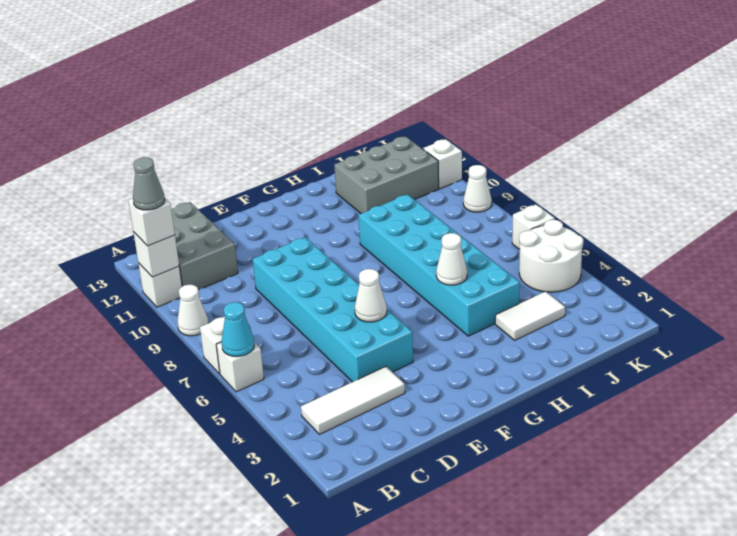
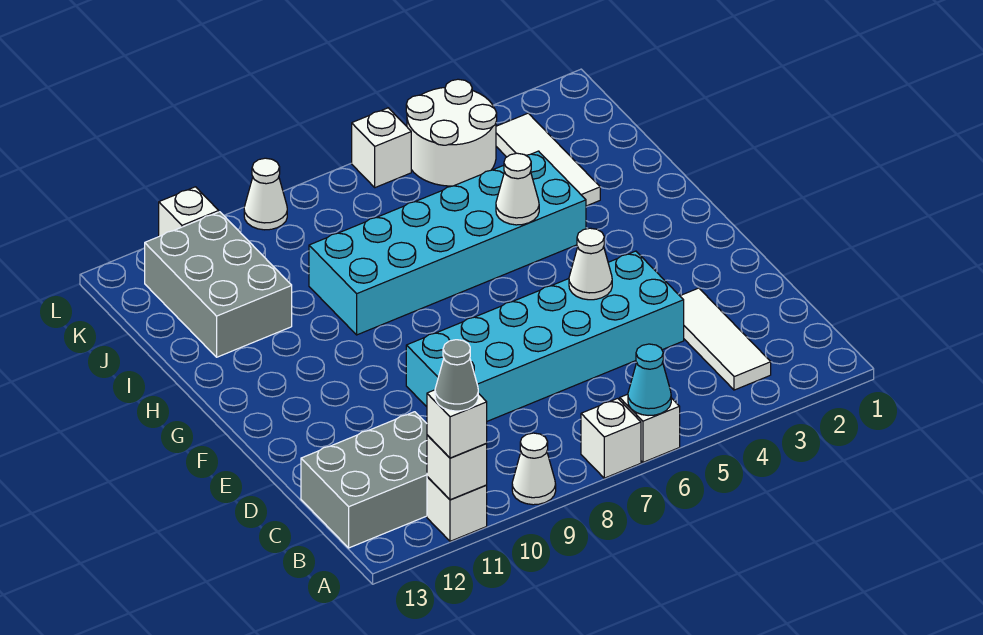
white 1x2 tile [495,292,565,340] -> white 1x3 tile [496,113,600,206]

